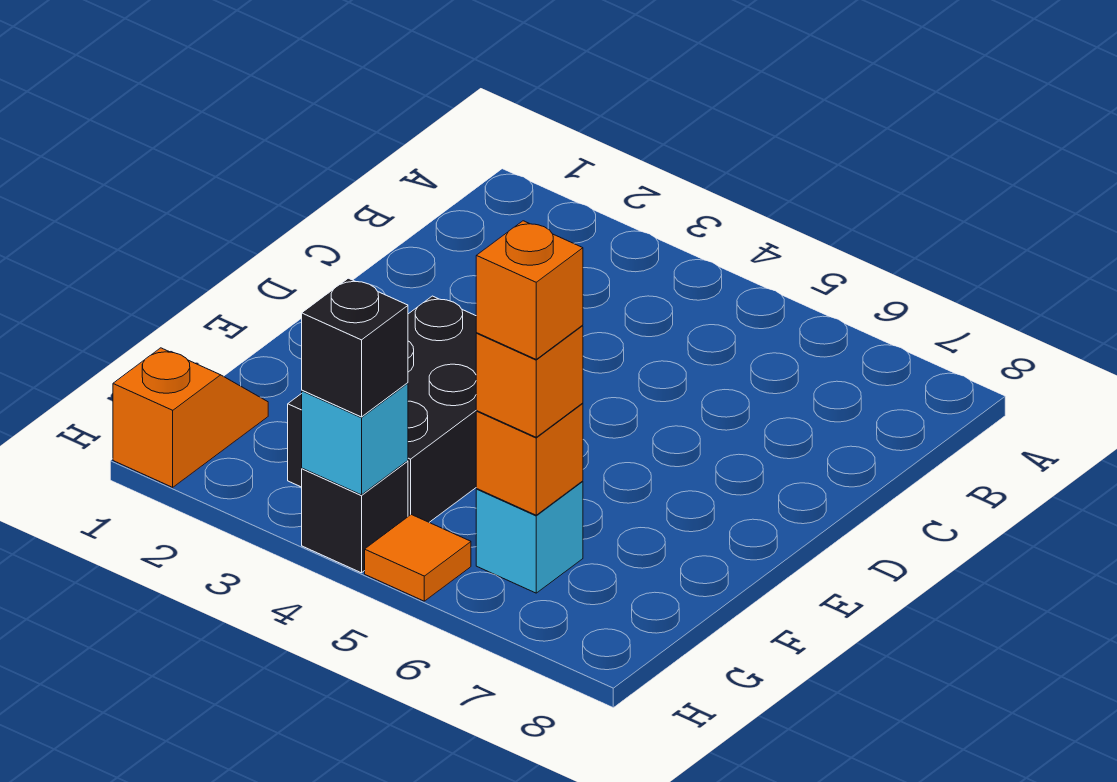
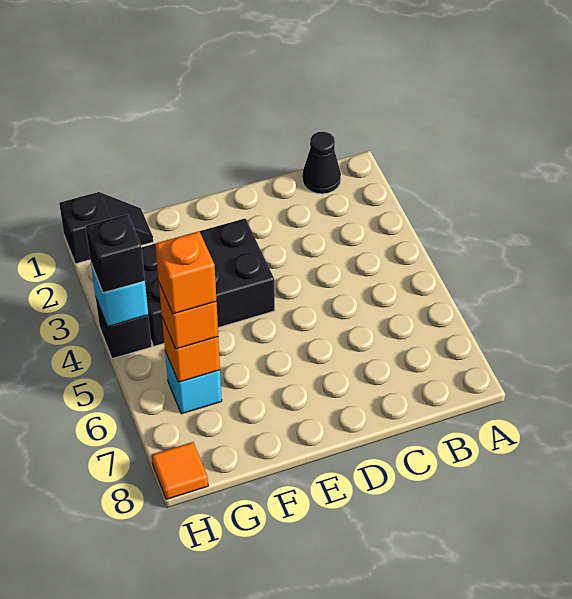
none -> black 1x1 cone [302,132,341,194]
orange 1x2 slope [113,348,268,487] -> black 1x2 slope [59,192,153,264]
orange 1x1 tile [365,515,471,601] -> orange 1x1 tile moved to [152,442,208,500]

